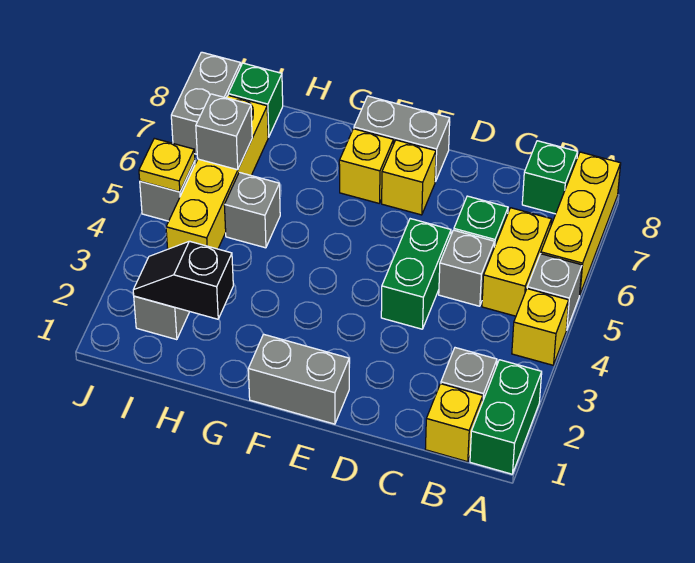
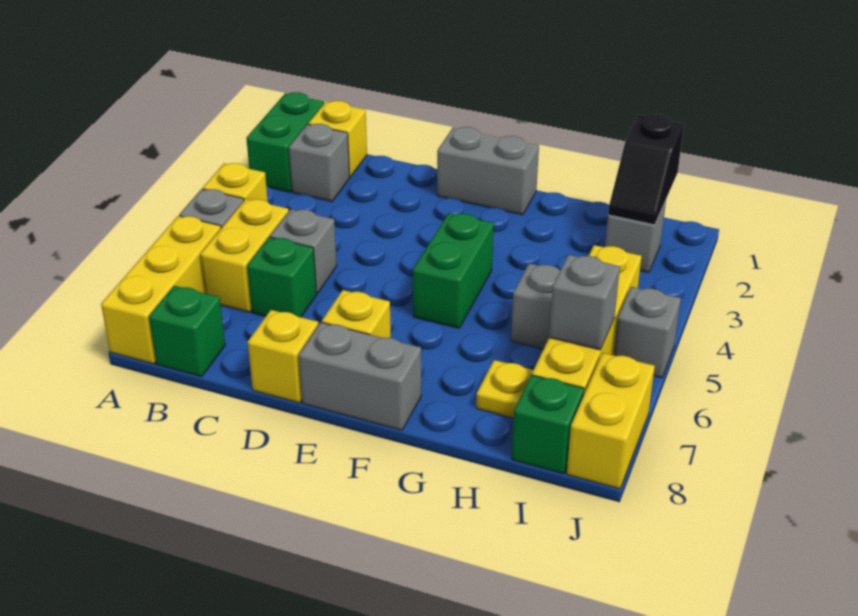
green 1x2 brick [381,219,451,329] -> green 1x2 brick moved to [413,213,494,328]
yellow 1x1 brick [339,129,394,203] -> yellow 1x1 brick moved to [248,310,318,403]
black 1x2 slope [133,241,233,319] -> black 1x2 slope turned to [608,114,684,225]
yellow 1x1 plate [139,138,195,192] -> yellow 1x1 plate moved to [476,360,533,418]
grey 1x2 brick [171,52,241,154] -> yellow 1x2 brick [567,353,655,489]

